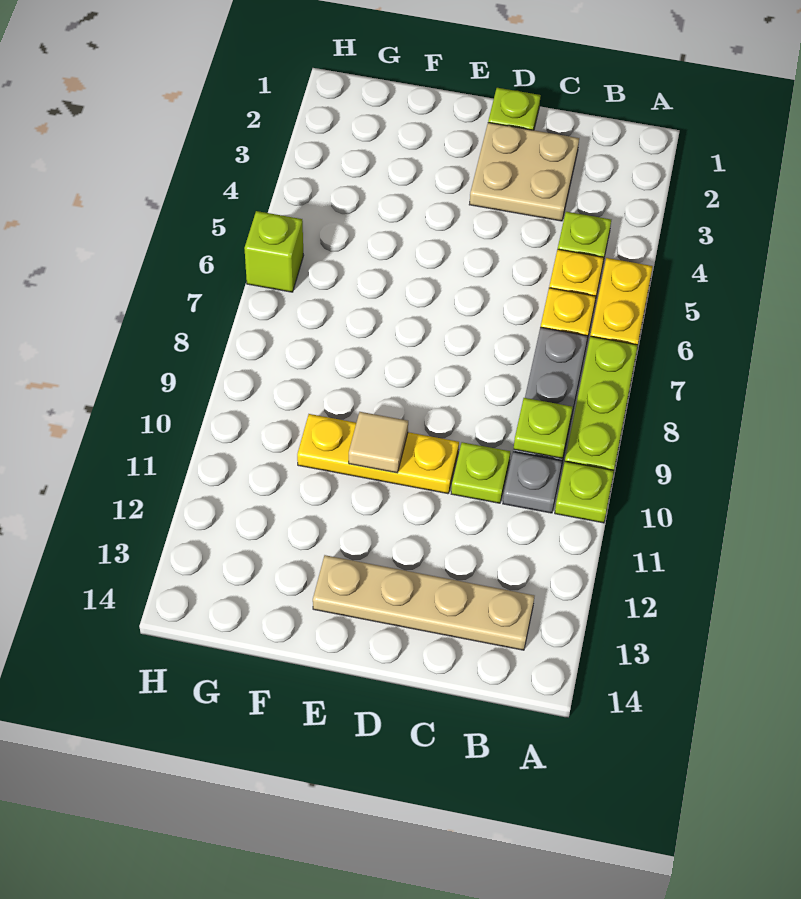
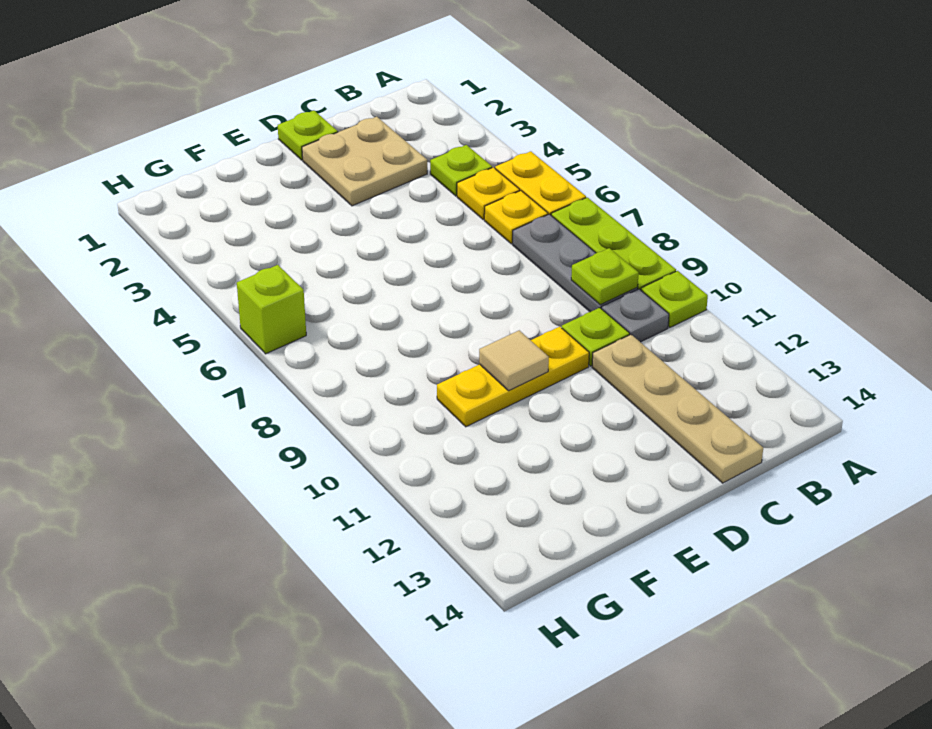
tan 1x4 plate [313,555,534,650] -> tan 1x4 plate turned to [592,335,763,483]

